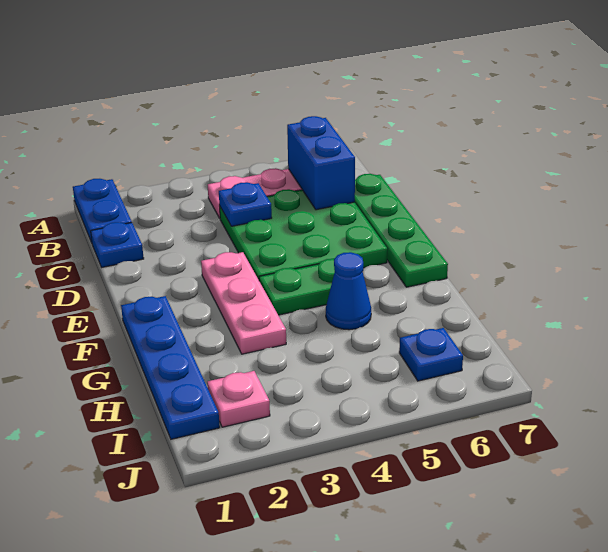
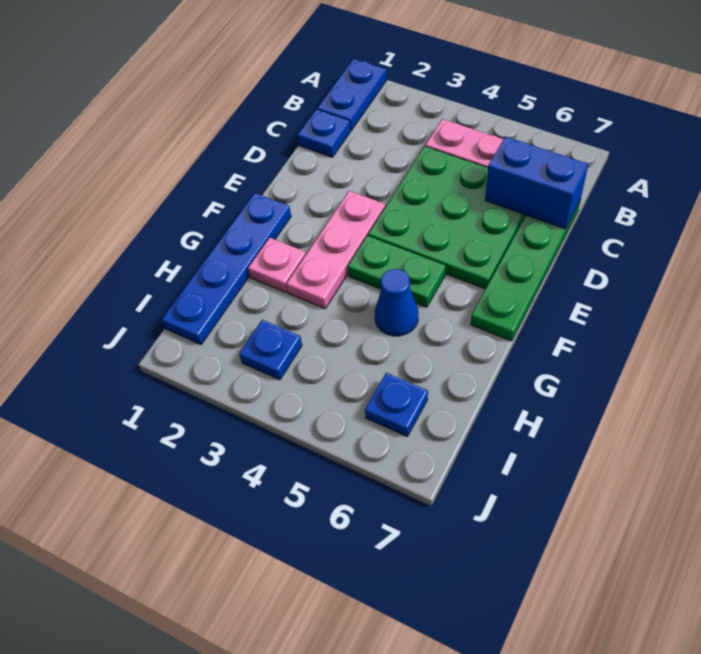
blue 1x2 brick [287,116,355,210] -> blue 1x2 brick turned to [485,137,588,229]
blue 1x1 plate [219,182,272,226] -> blue 1x1 plate moved to [239,320,302,380]
pink 1x1 plate [207,371,270,427] -> pink 1x1 plate moved to [248,238,306,292]

